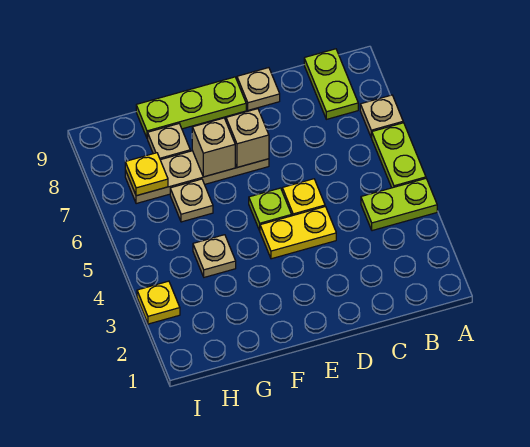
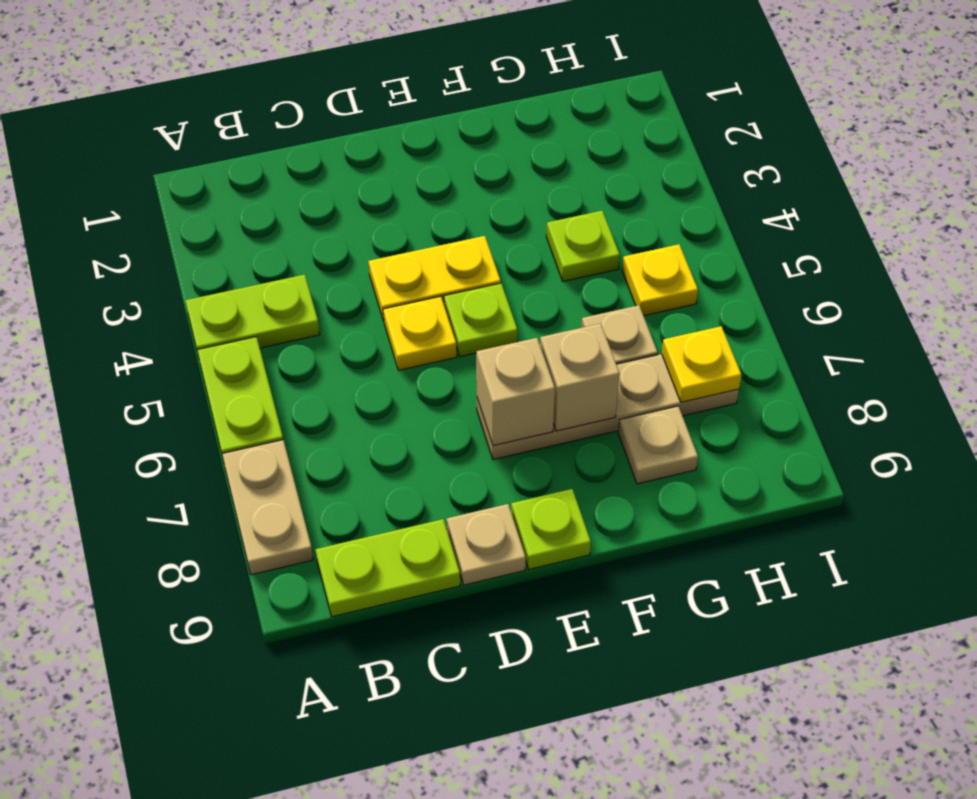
tan 1x1 plate [360,95,403,138] -> tan 1x2 plate [222,440,313,575]
lime 1x2 plate [304,49,358,119] -> lime 1x2 plate turned to [315,519,460,617]
lime 1x3 plate [136,77,246,139] -> lime 1x1 plate [511,489,591,569]
tan 1x1 plate [193,235,236,277] -> lime 1x1 plate [546,211,620,281]
yellow 1x1 plate [137,281,180,324] -> yellow 1x1 plate moved to [622,244,698,316]

